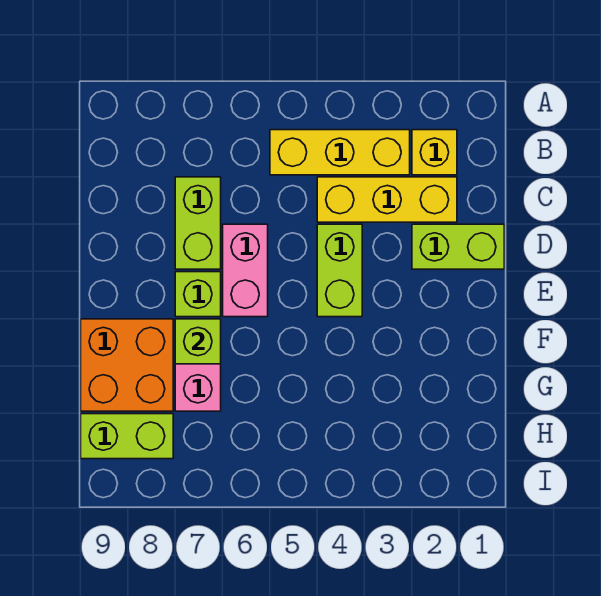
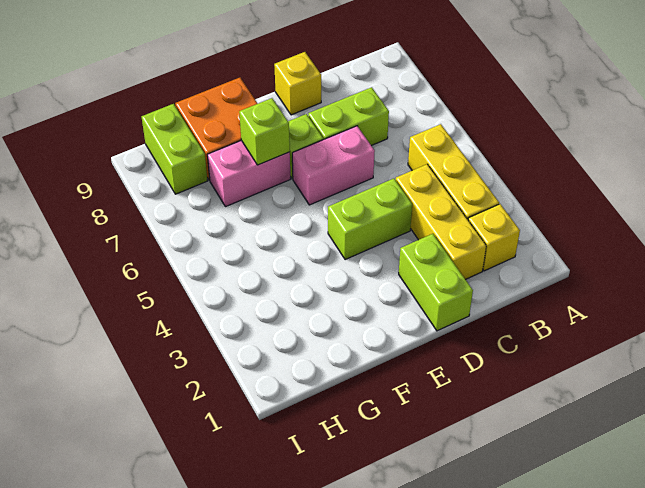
none -> yellow 1x1 brick [274,52,321,115]

